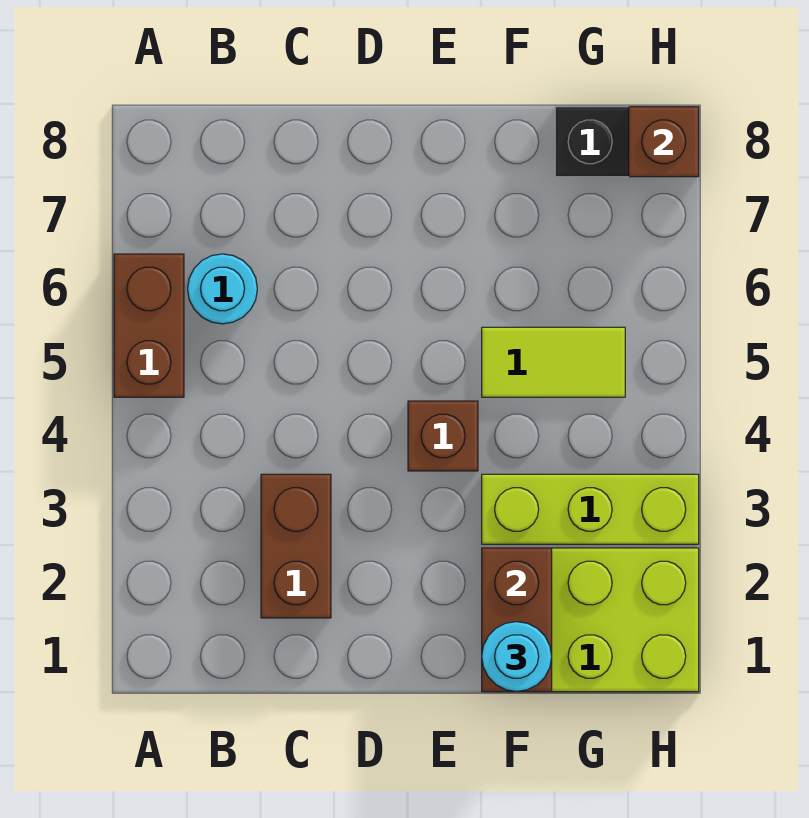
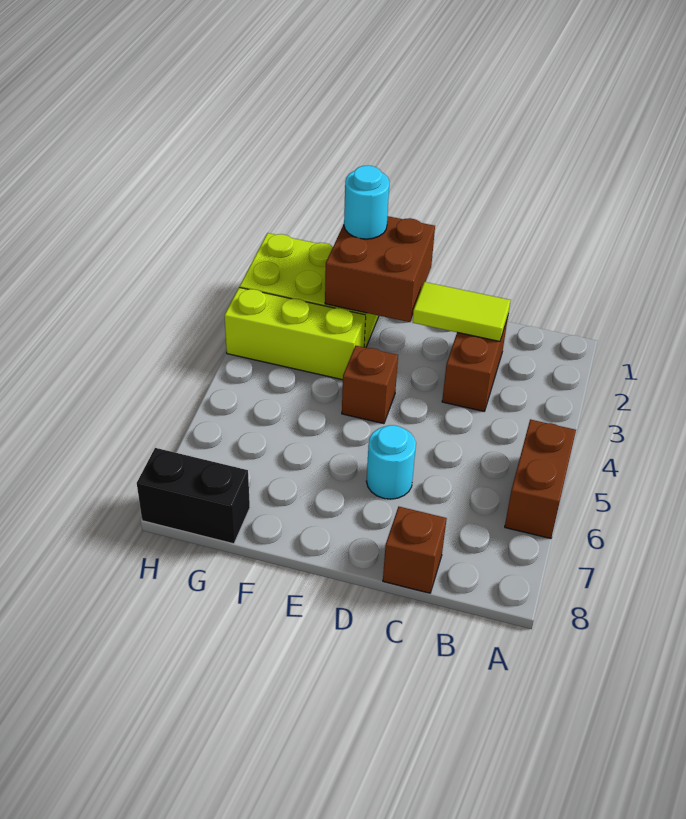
cyan 1x1 round brick [188,254,257,324] -> cyan 1x1 round brick moved to [366,425,416,499]
brown 1x2 brick [482,548,552,692] -> brown 2x2 brick [325,216,435,322]
lime 1x2 tile [482,327,625,397] -> lime 1x2 tile moved to [413,282,511,341]
brown 1x1 brick [629,107,699,177] -> brown 1x1 brick moved to [383,507,447,593]

